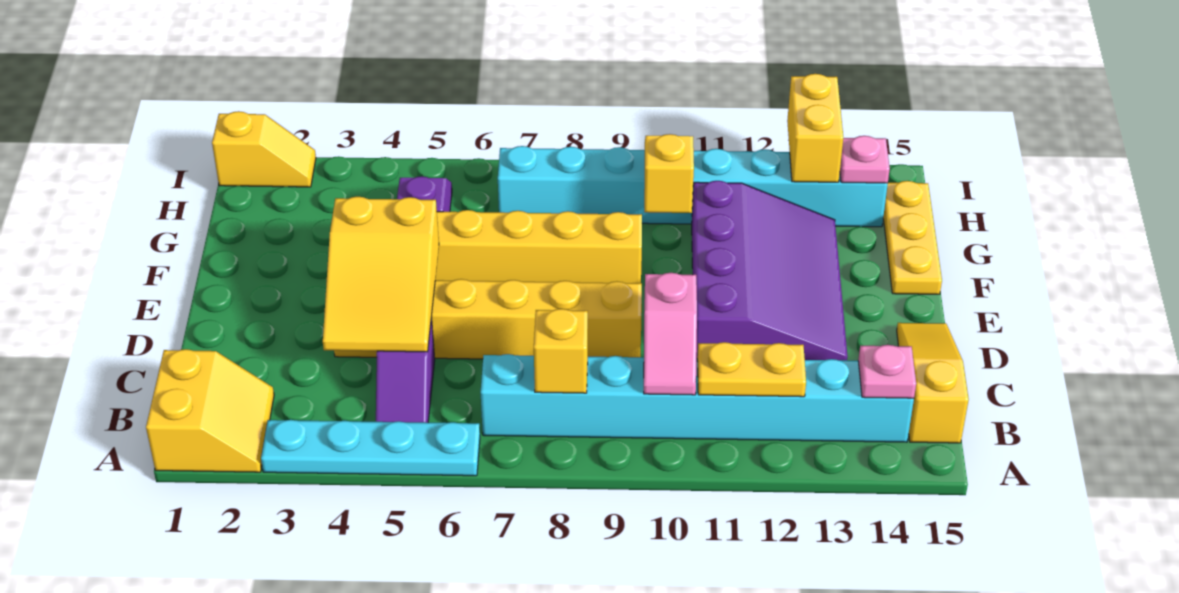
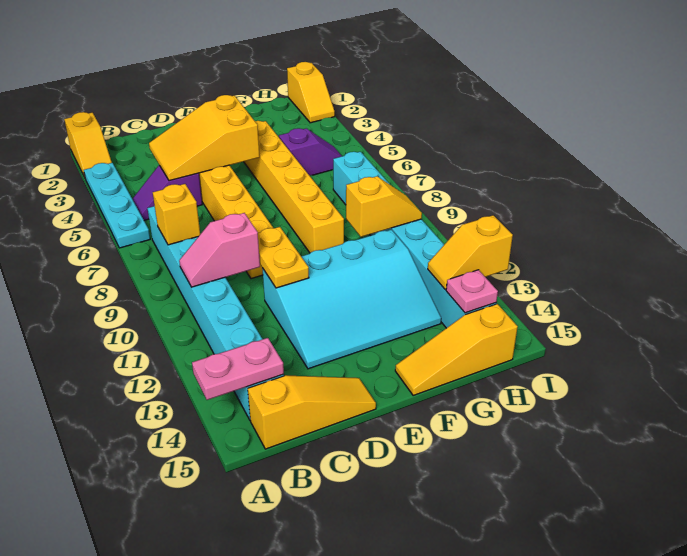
yellow 2x2 slope [146,349,274,472] -> yellow 1x2 slope [64,112,112,177]
yellow 1x2 plate [697,342,806,397] -> yellow 1x2 plate moved to [258,227,309,288]
pink 1x1 plate [858,345,916,398] -> pink 1x2 plate [192,338,284,400]
purple 3x4 slope [692,181,848,360] -> cyan 3x4 slope [262,230,441,369]
yellow 1x3 plate [883,181,942,294] -> yellow 1x3 slope [395,304,518,396]
yellow 1x2 brick [787,74,843,182] -> yellow 1x2 slope [428,215,513,290]

